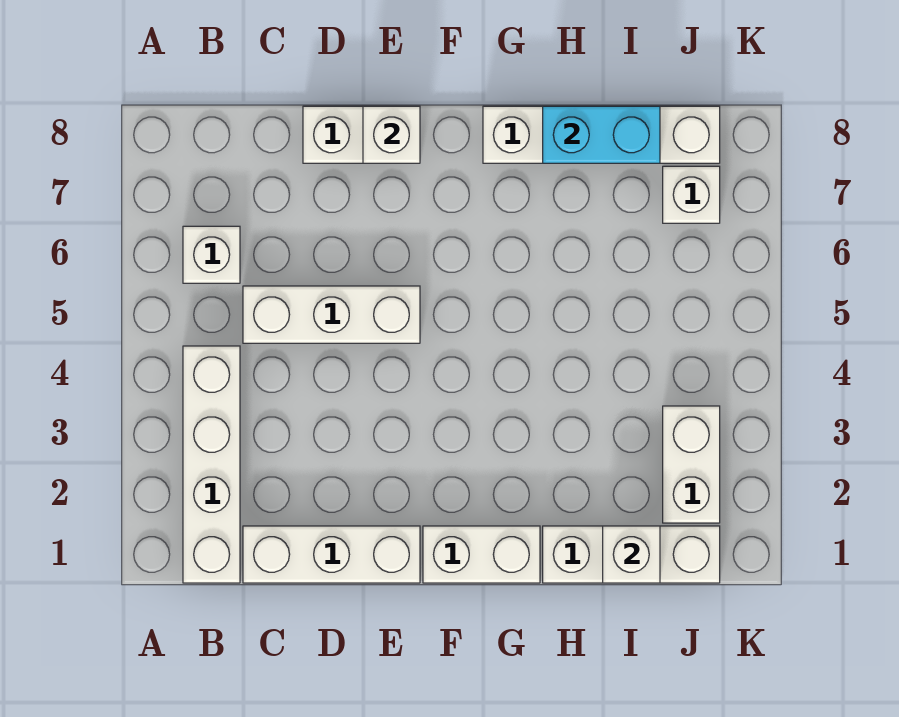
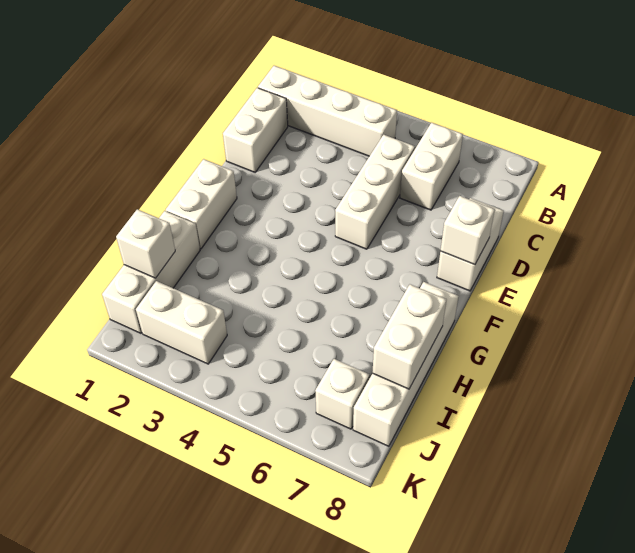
white 1x1 brick [183,226,240,283] -> white 1x2 brick [400,123,463,210]
white 1x3 brick [243,526,420,583] -> white 1x2 brick [223,88,288,172]
cyan 1x2 brick [543,106,660,163] -> white 1x2 brick [372,284,447,389]

